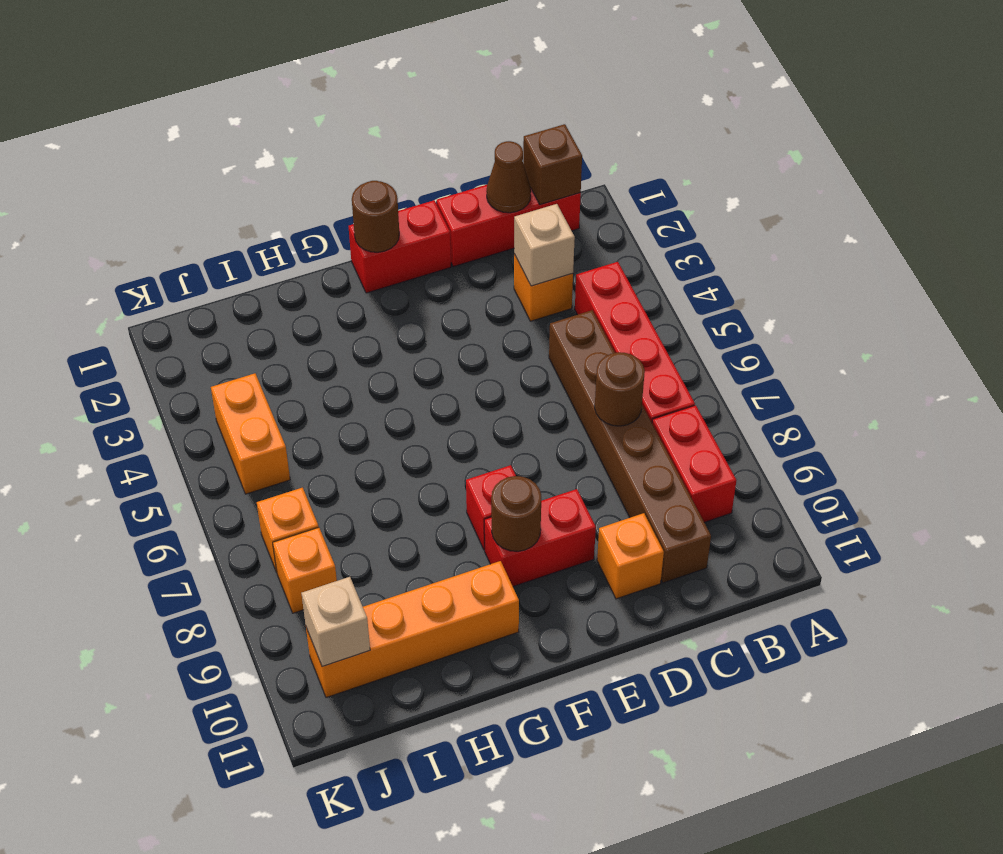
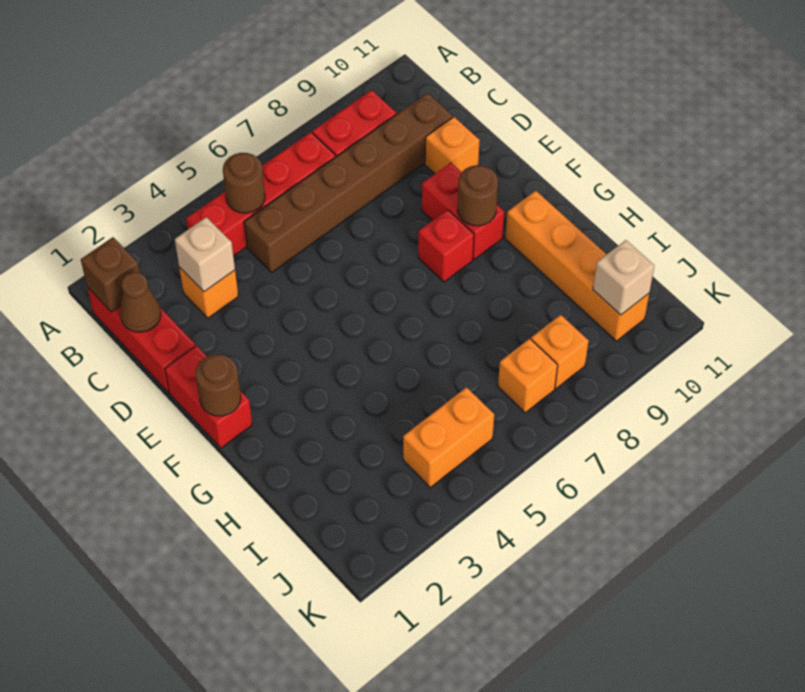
brown 1x1 round brick [595,352,645,426] -> brown 1x1 round brick moved to [223,153,265,213]

